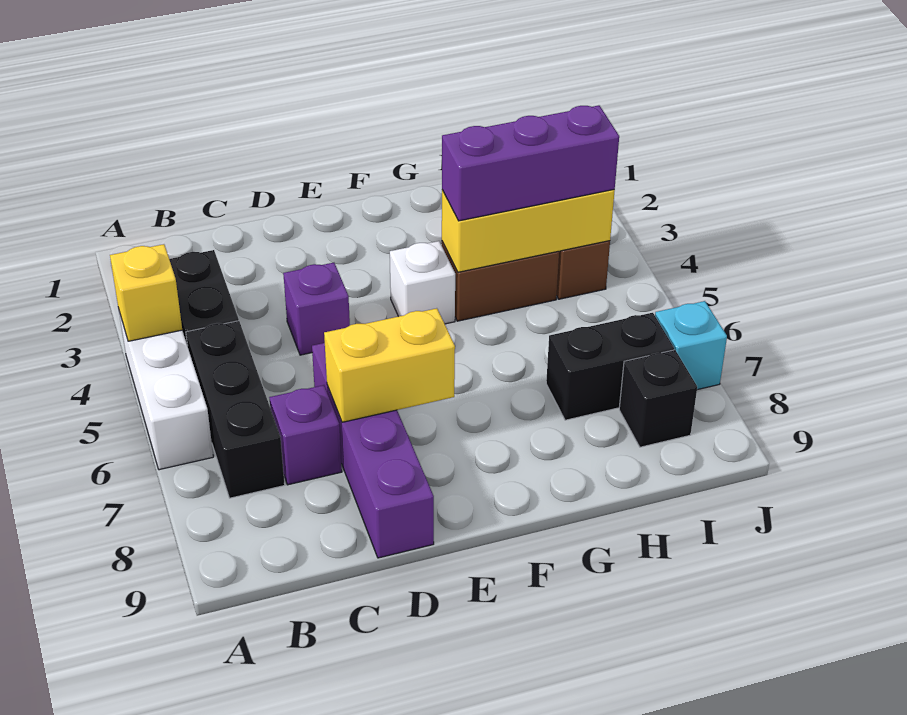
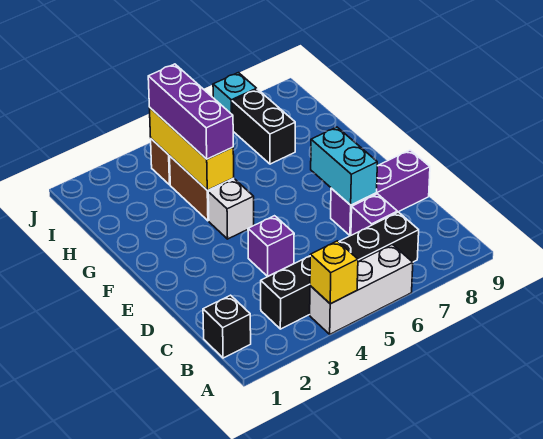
purple 1x4 brick [312,343,434,558] -> purple 1x3 brick [331,150,430,236]
yellow 1x2 brick [324,308,455,422] -> cyan 1x2 brick [311,127,377,205]
black 1x1 brick [619,350,697,447] -> black 1x1 brick moved to [203,295,251,358]

